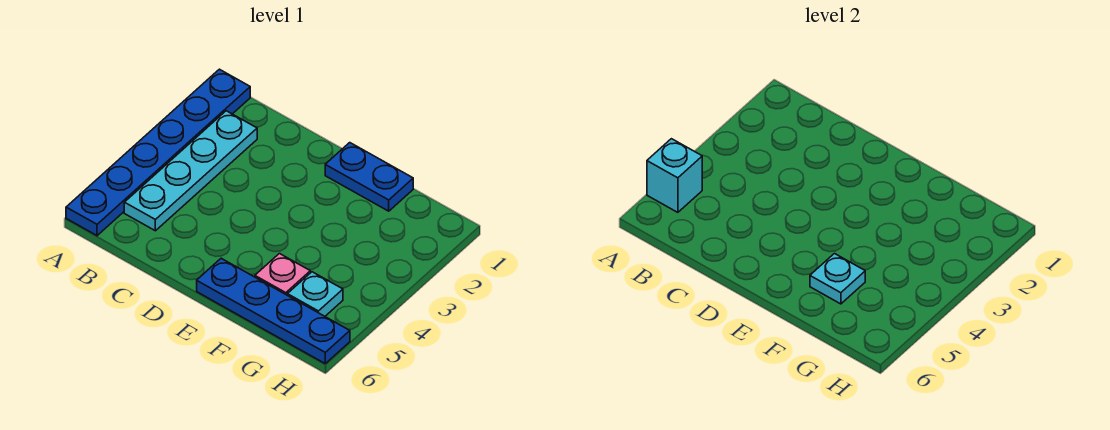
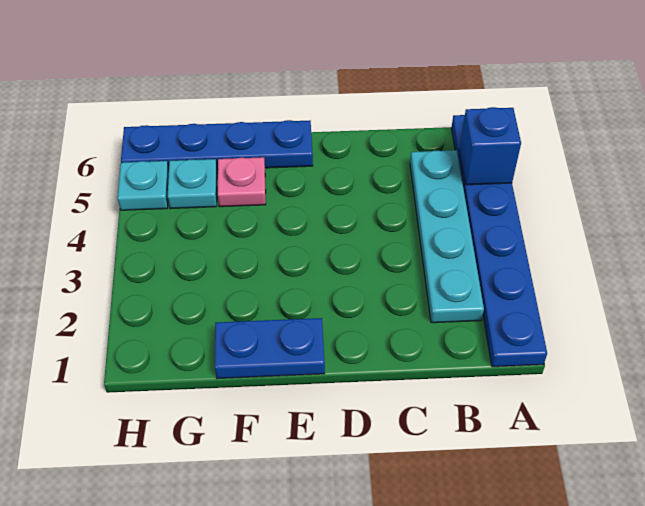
cyan 1x1 brick [647,139,702,212] -> blue 1x1 brick [459,107,521,185]
cyan 1x1 plate [810,254,865,304] -> cyan 1x1 plate moved to [117,161,169,210]

